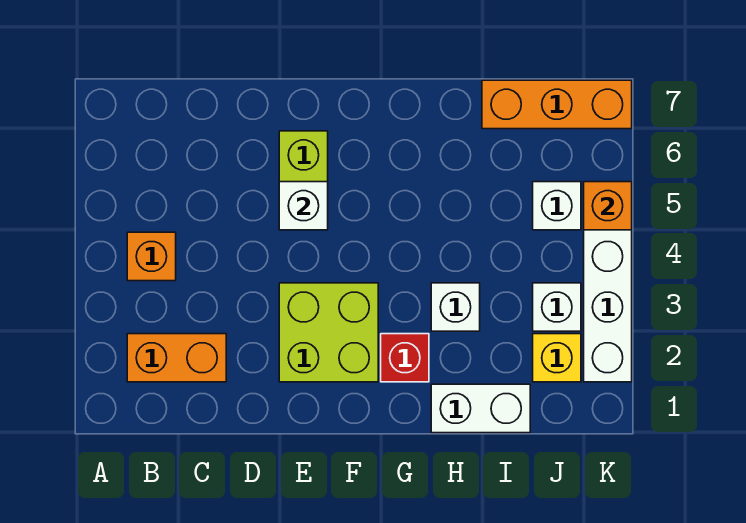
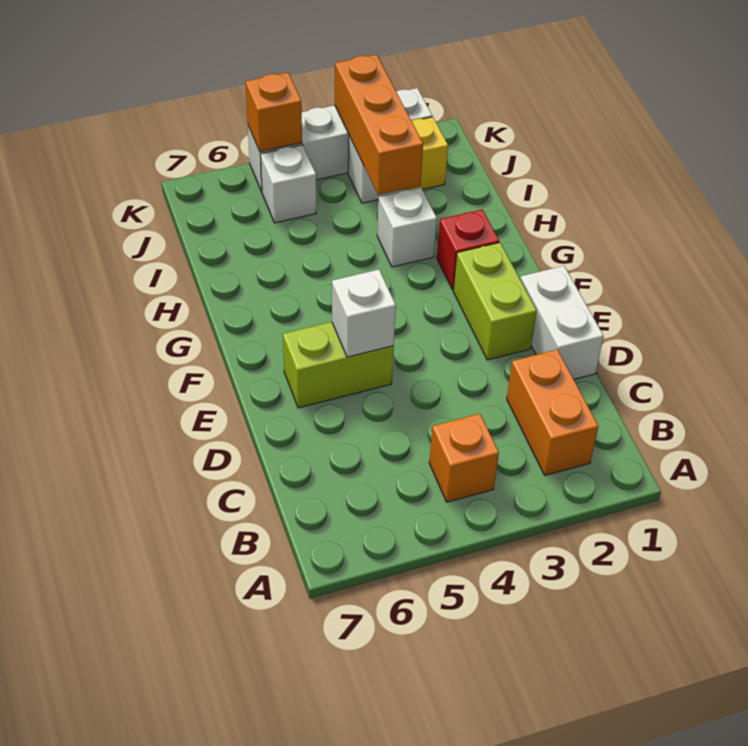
lime 2x2 brick [279,283,378,382] -> lime 1x2 brick [453,242,537,360]
white 1x2 brick [431,384,530,433] -> white 1x2 brick moved to [520,266,604,379]
orange 1x3 brick [482,80,632,129] -> orange 1x3 brick moved to [335,55,423,195]

